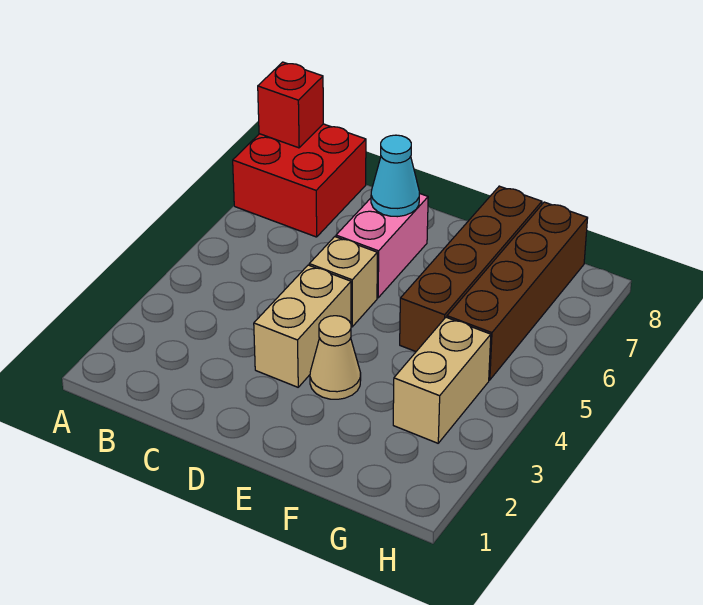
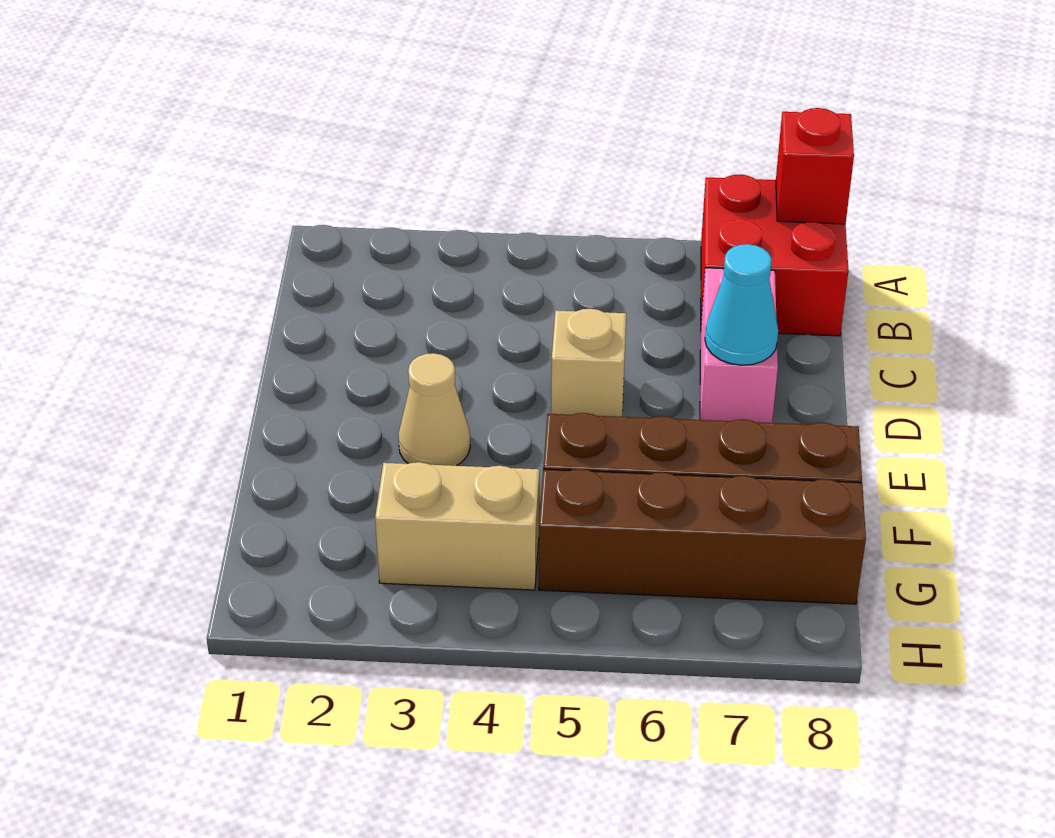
tan 1x2 brick [254,265,351,387] -> none
pink 1x2 brick [336,193,428,298] -> pink 1x2 brick turned to [700,268,778,423]

